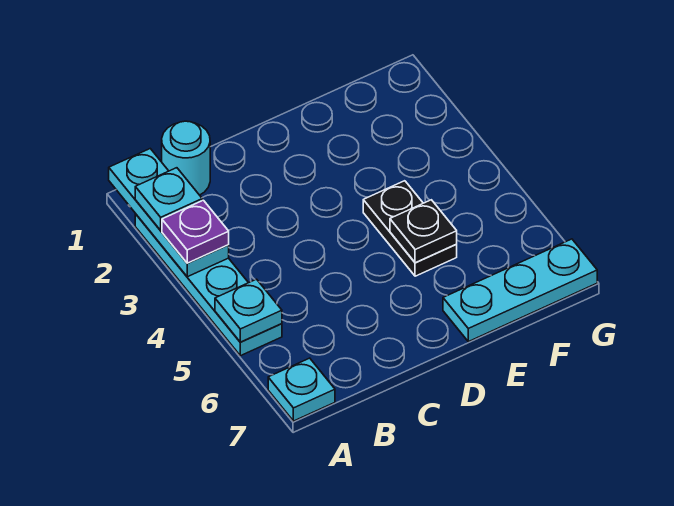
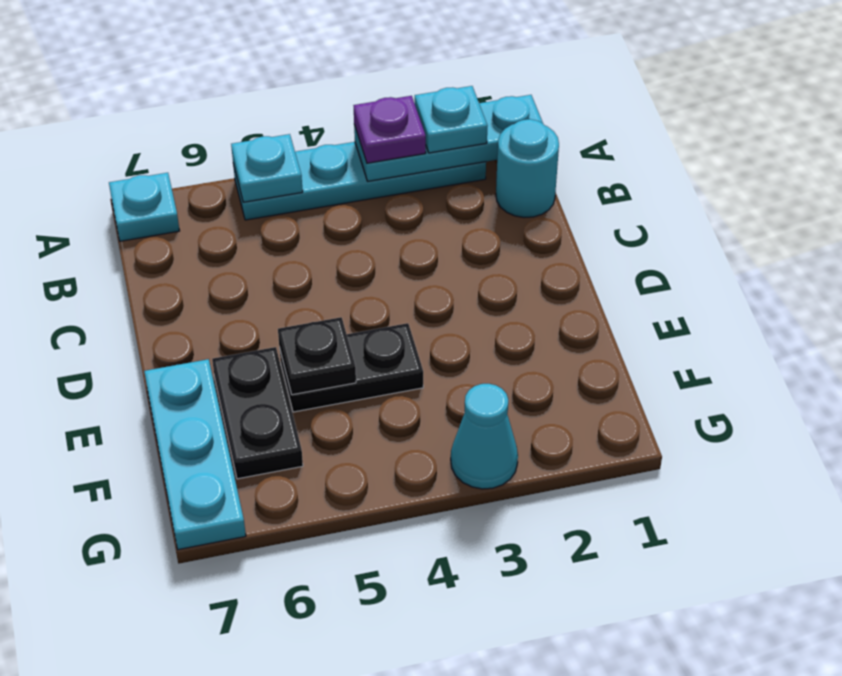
none -> black 1x2 plate [212,347,303,479]
none -> cyan 1x1 cone [451,384,518,489]

